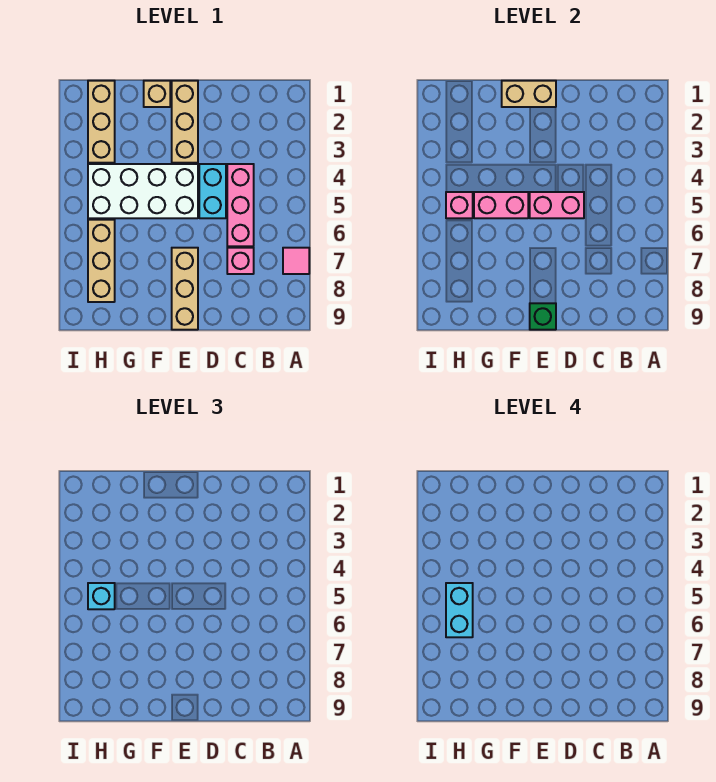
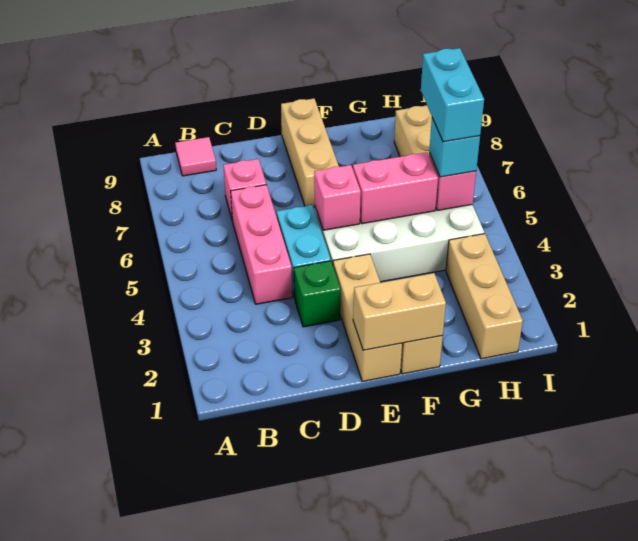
pink 1x1 tile [283,248,309,274] -> pink 1x1 tile moved to [175,137,216,176]
pink 1x2 brick [530,192,584,218] -> pink 1x1 brick [314,165,361,230]
green 1x1 brick [530,303,556,330] -> green 1x1 brick moved to [294,261,341,327]

